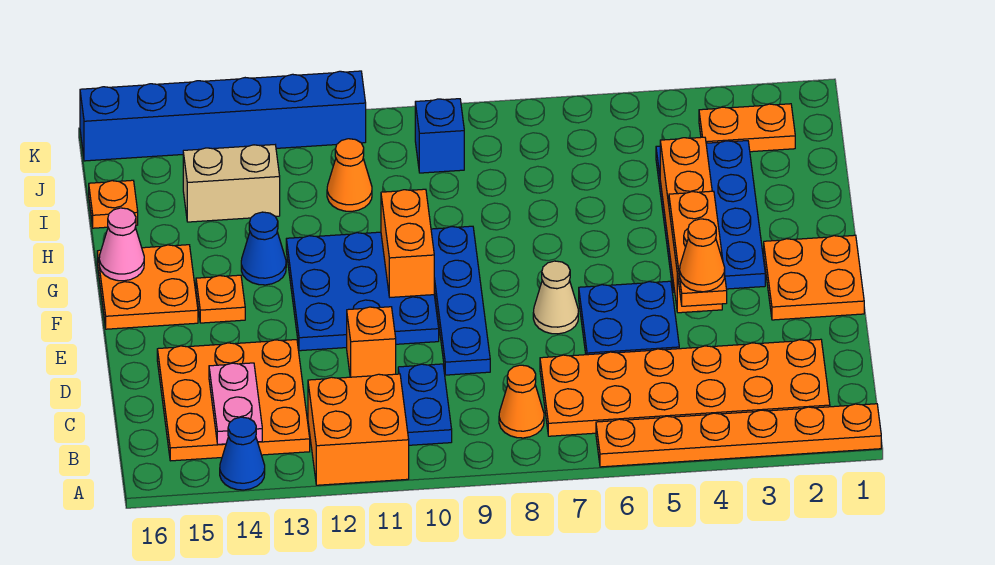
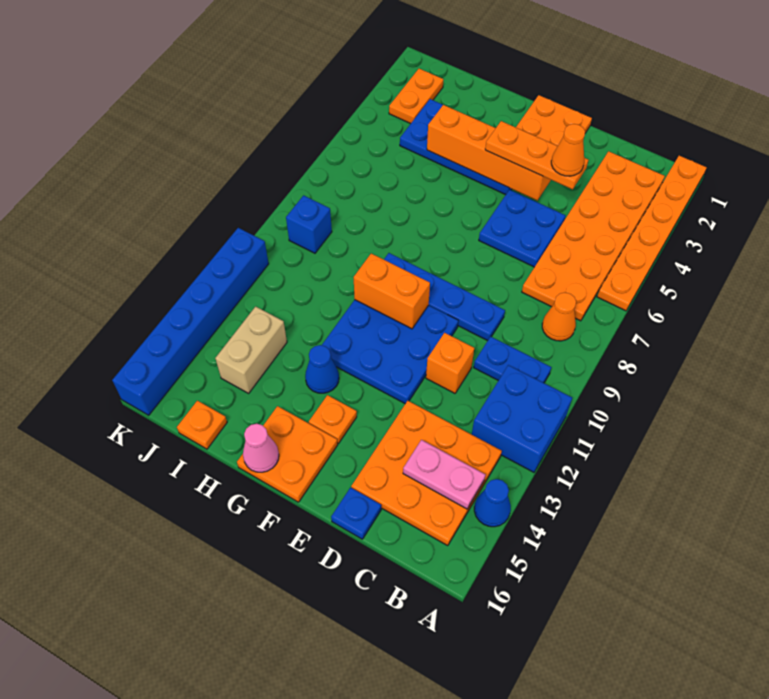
orange 2x2 brick [308,374,409,485] -> blue 2x2 brick [472,365,572,472]
none -> blue 1x1 plate [331,488,381,539]
tan 1x1 cone [533,261,578,334] -> none
orange 1x1 cone [327,139,372,211] -> none

